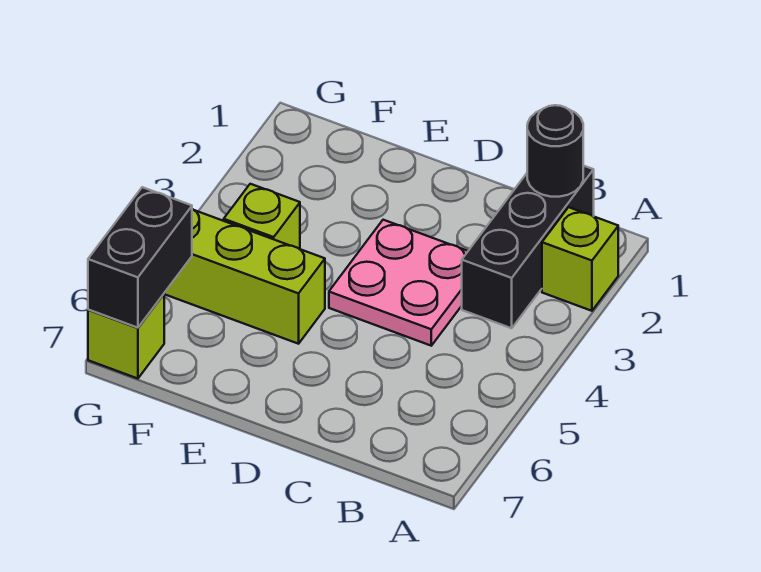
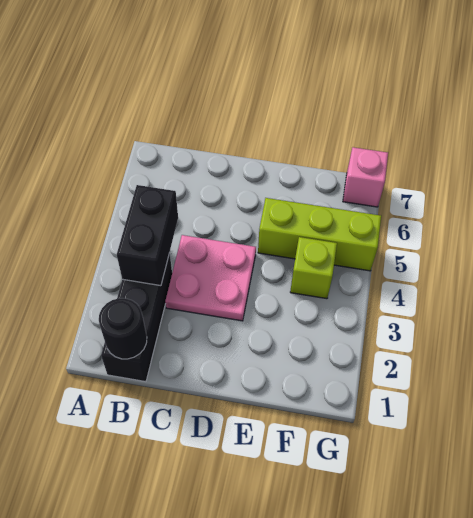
lime 1x1 brick [542,207,618,311] -> none
black 1x2 brick [88,187,192,328] -> black 1x2 brick moved to [117,185,178,286]
lime 1x1 brick [88,294,164,379] -> pink 1x1 brick [343,147,388,207]

